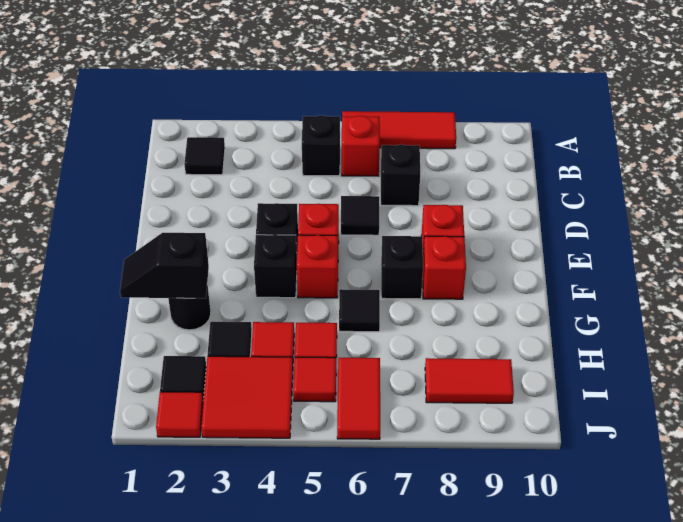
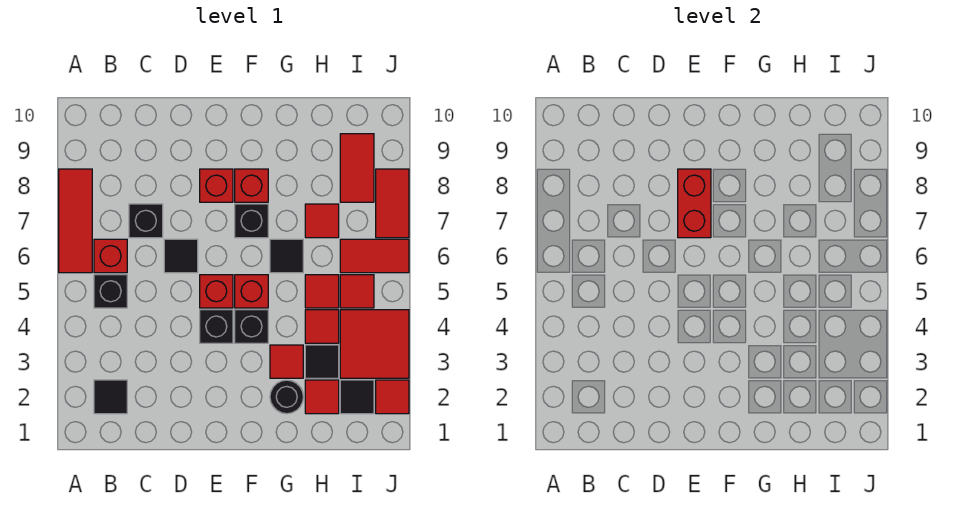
none -> red 1x2 brick [678,169,711,238]
black 1x2 slope [120,233,209,298] -> none
none -> red 1x1 tile [270,345,303,378]
none -> red 1x1 tile [305,380,339,414]
none -> red 1x1 tile [305,204,339,238]
none -> red 1x2 tile [376,169,409,238]

